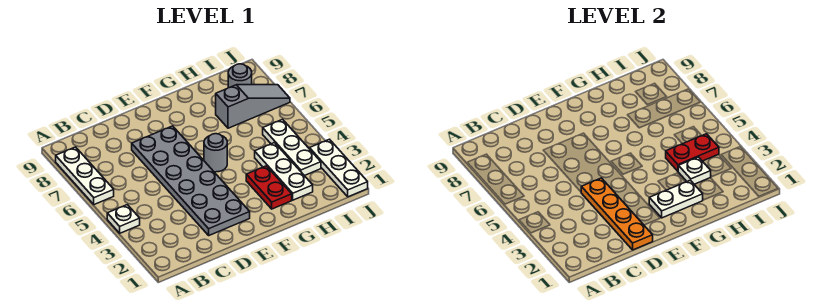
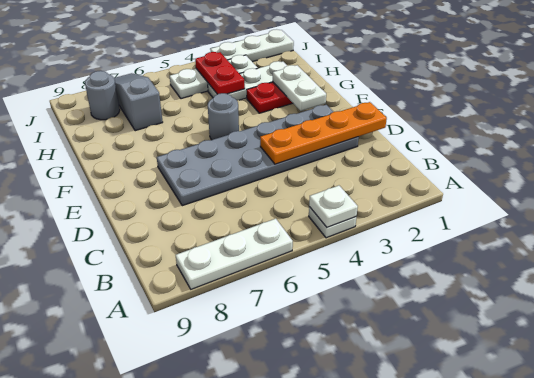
white 1x1 plate [678,157,711,184] -> white 1x1 plate moved to [309,186,358,227]

